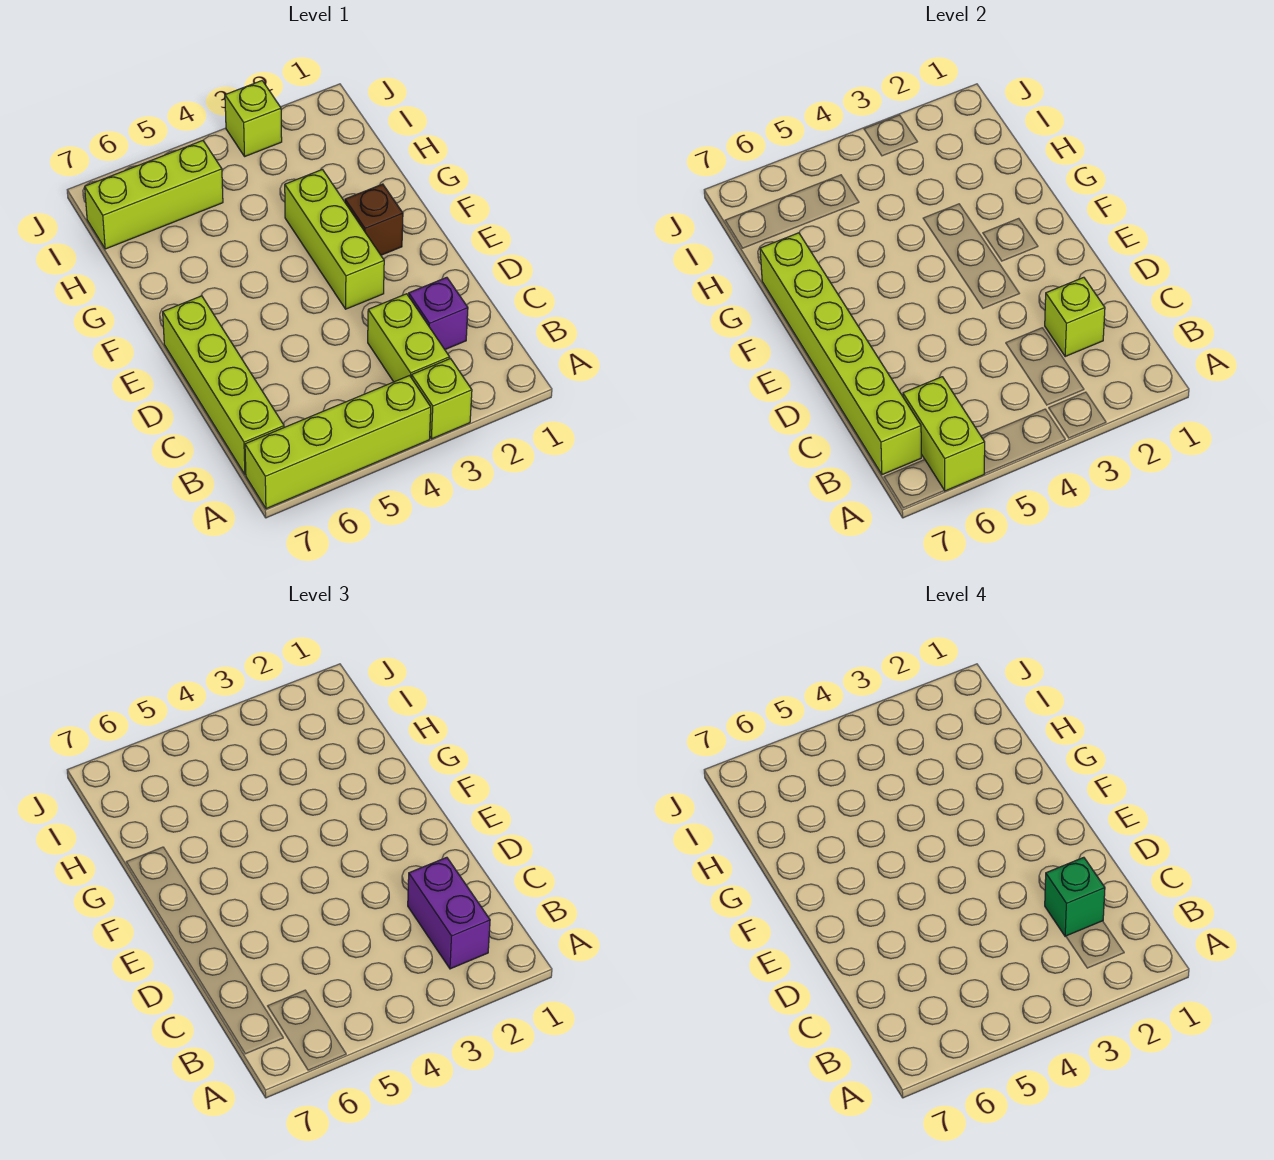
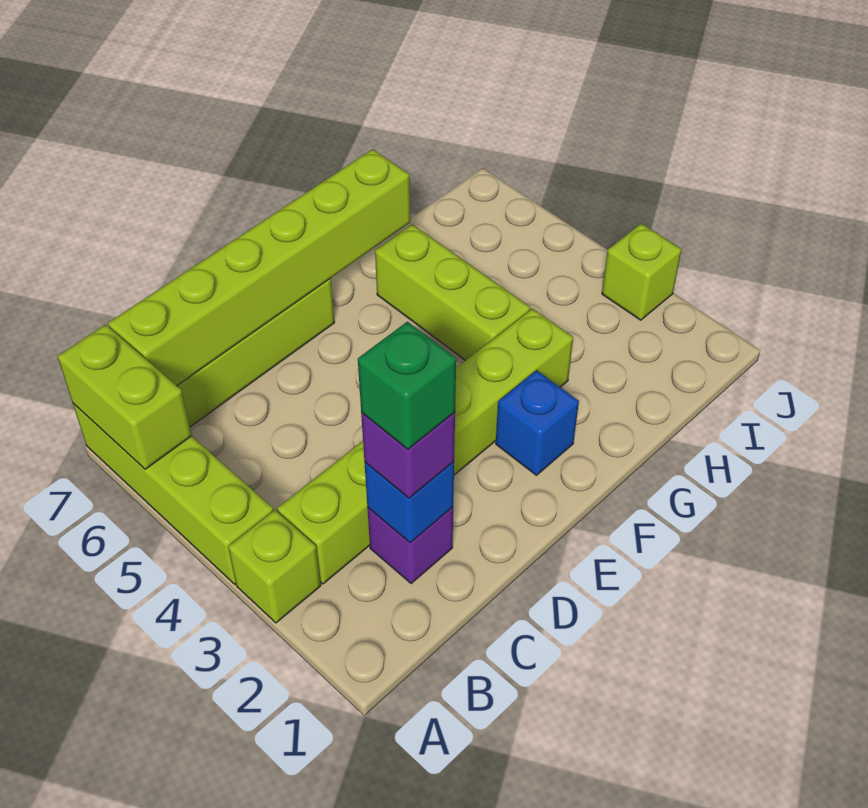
lime 1x2 brick [903,377,985,491] -> lime 1x2 brick turned to [57,325,192,469]
purple 1x2 brick [408,857,490,969] -> purple 1x1 brick [361,412,455,498]
lime 1x1 brick [1045,277,1105,356] -> blue 1x1 brick [365,462,454,543]
brown 1x1 brick [345,184,403,255] -> blue 1x1 brick [496,370,579,475]
lime 1x3 brick [85,141,223,249] -> lime 1x3 brick moved to [375,224,530,361]

